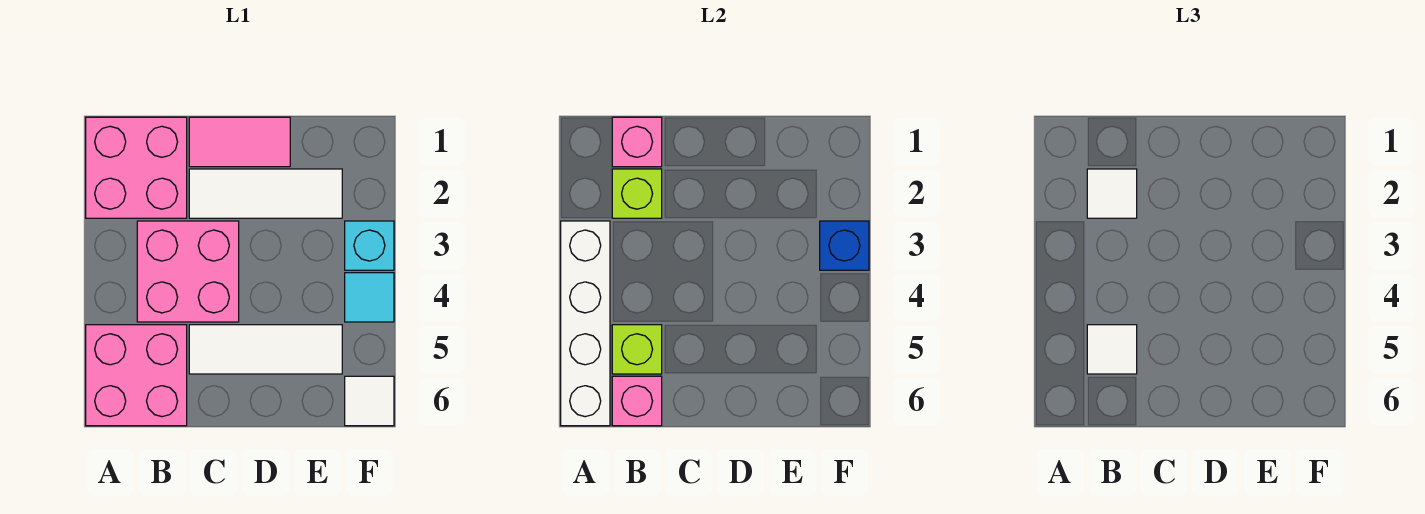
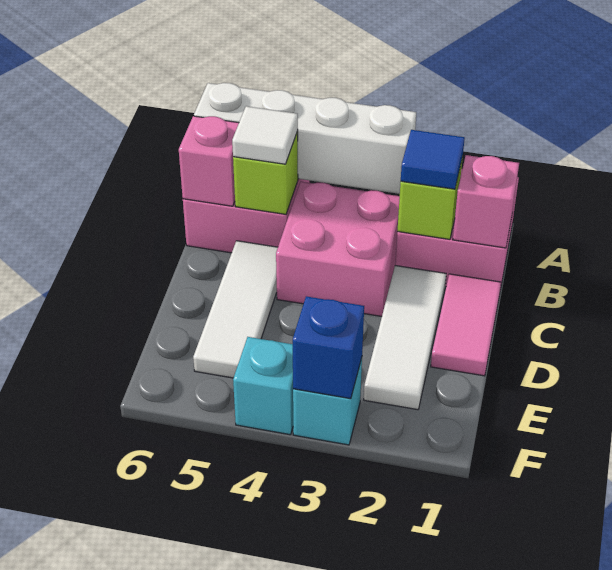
white 1x1 tile [1087,169,1137,218] -> blue 1x1 tile [401,130,465,189]
cyan 1x1 tile [345,273,394,322] -> cyan 1x1 brick [233,337,293,435]
white 1x1 tile [345,376,394,426] -> none

